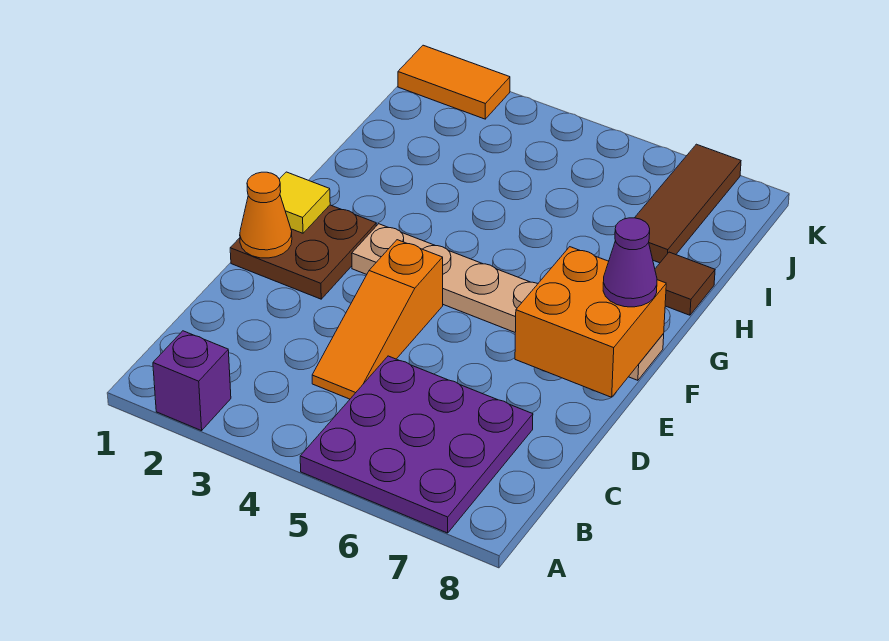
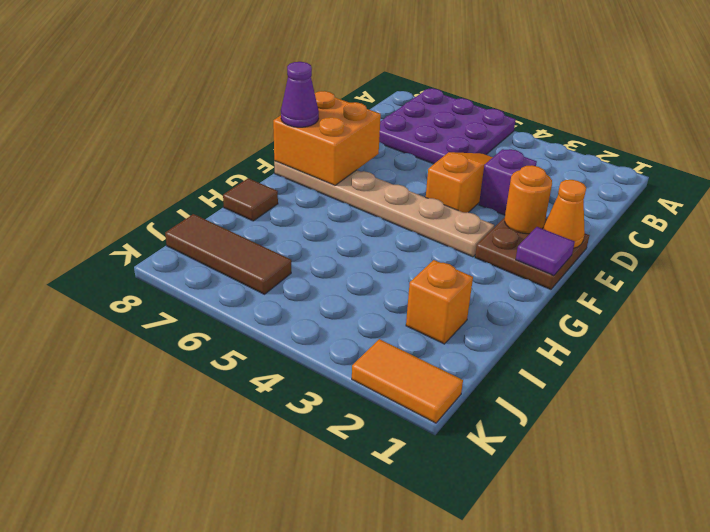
purple 1x1 brick [153,331,231,431] -> purple 1x1 brick moved to [479,149,537,215]
none -> orange 1x1 round brick [505,165,552,234]
yellow 1x1 tile [279,172,330,233] -> purple 1x1 tile [516,227,575,276]
none -> orange 1x1 brick [406,260,473,344]
brown 1x3 tile [635,144,741,263] -> brown 1x3 tile turned to [165,214,291,294]

